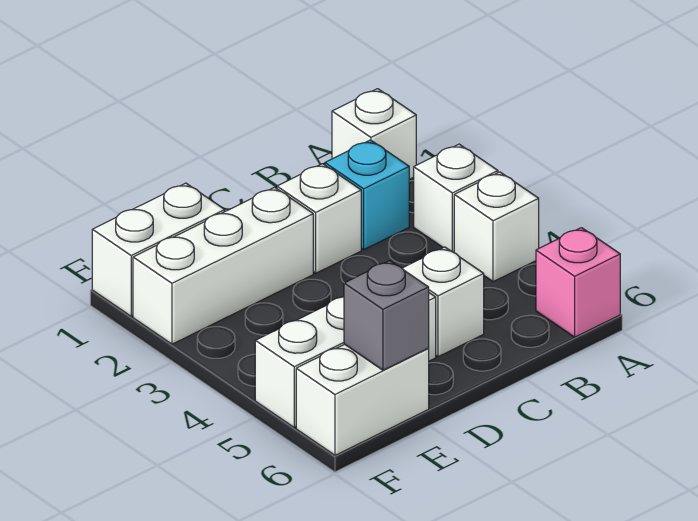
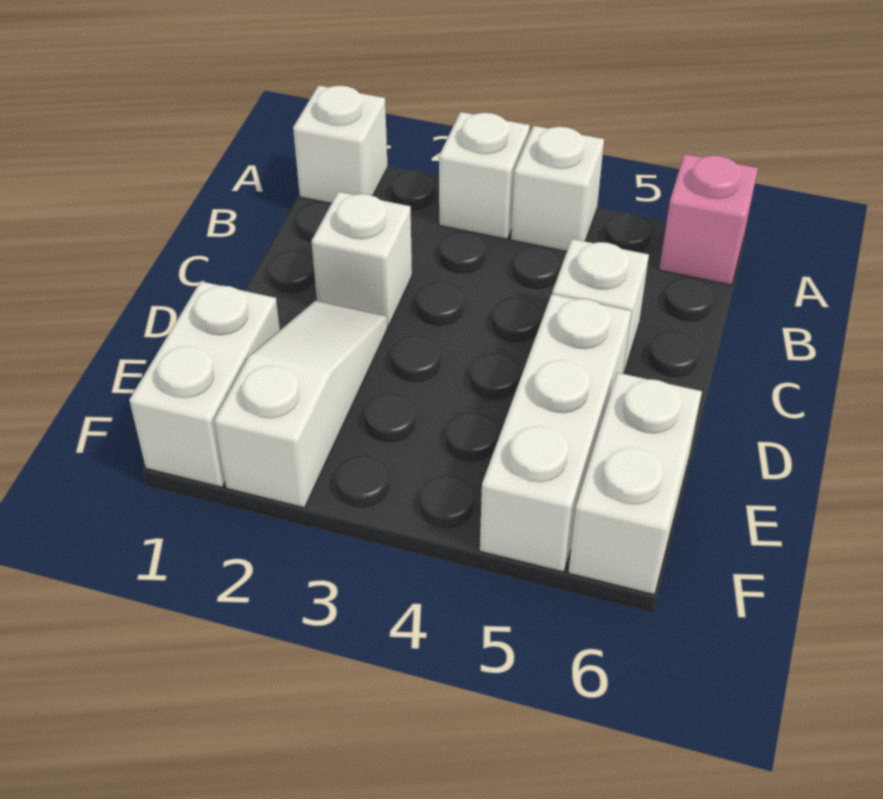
cyan 1x1 brick [325,140,409,249] -> none
white 1x3 brick [133,187,313,344] -> white 1x3 slope [214,301,388,508]
grey 1x1 brick [344,261,429,370] -> none

